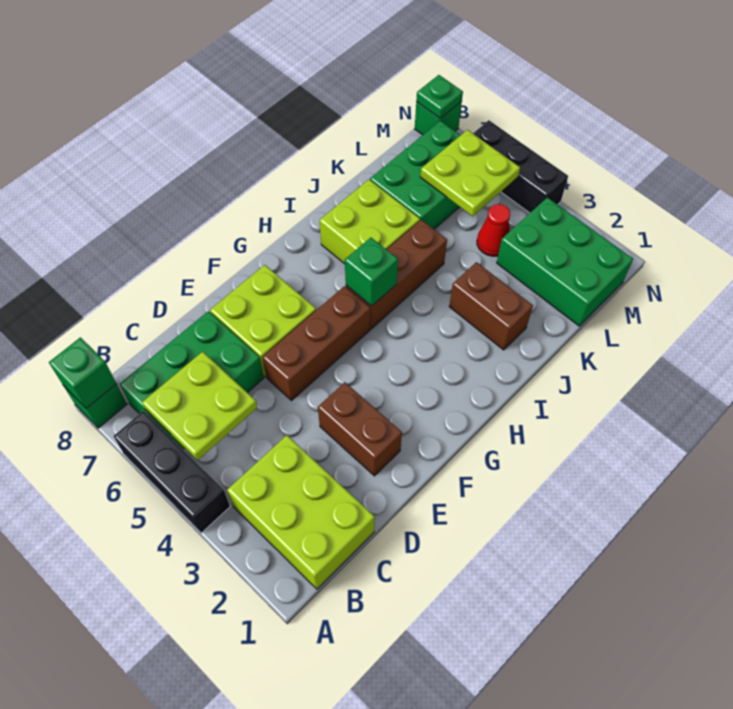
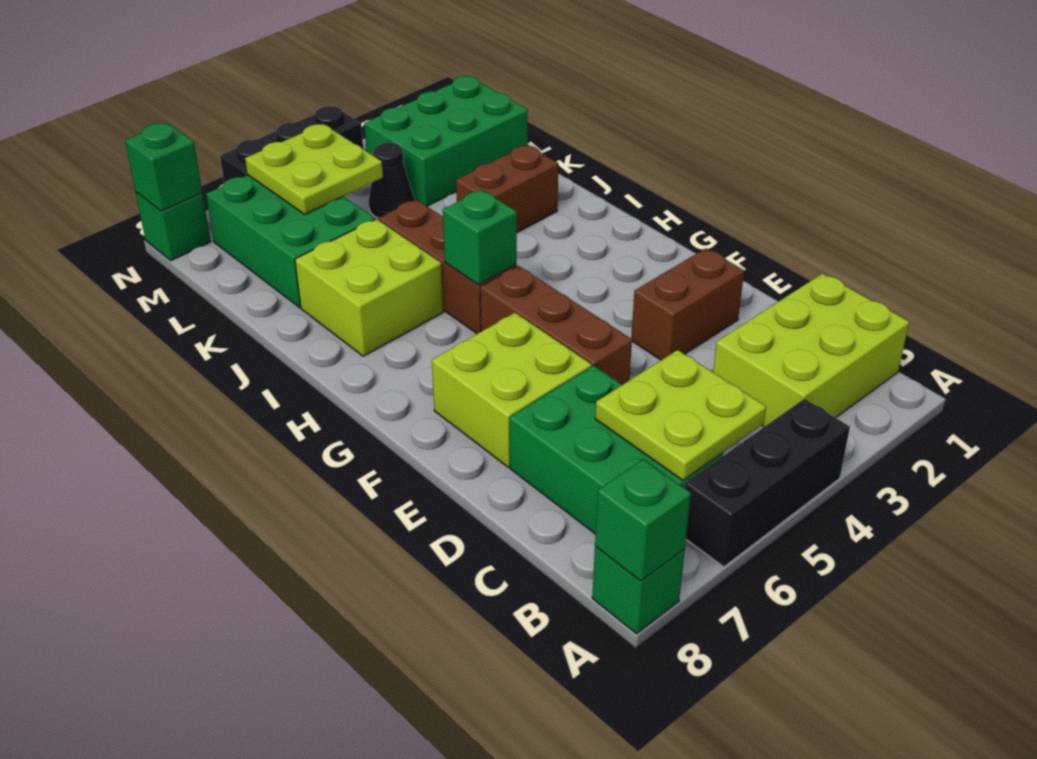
red 1x1 cone [477,204,510,256] -> black 1x1 cone [369,143,414,218]
green 1x1 plate [416,75,463,118] -> green 1x1 brick [125,123,202,211]

